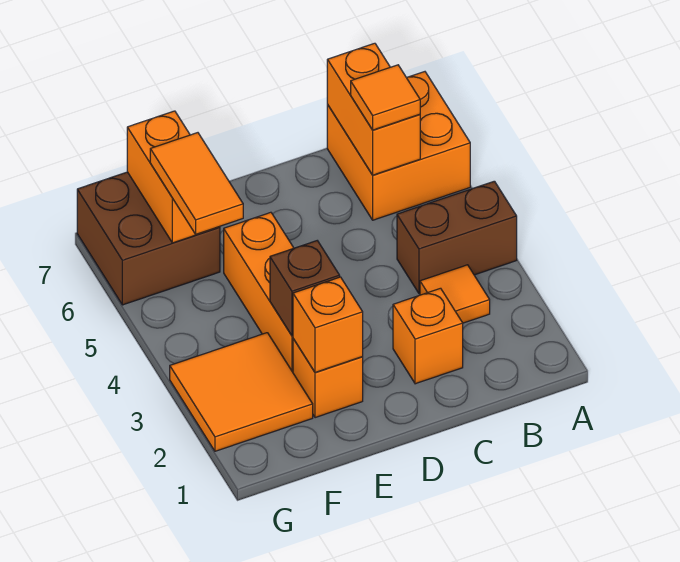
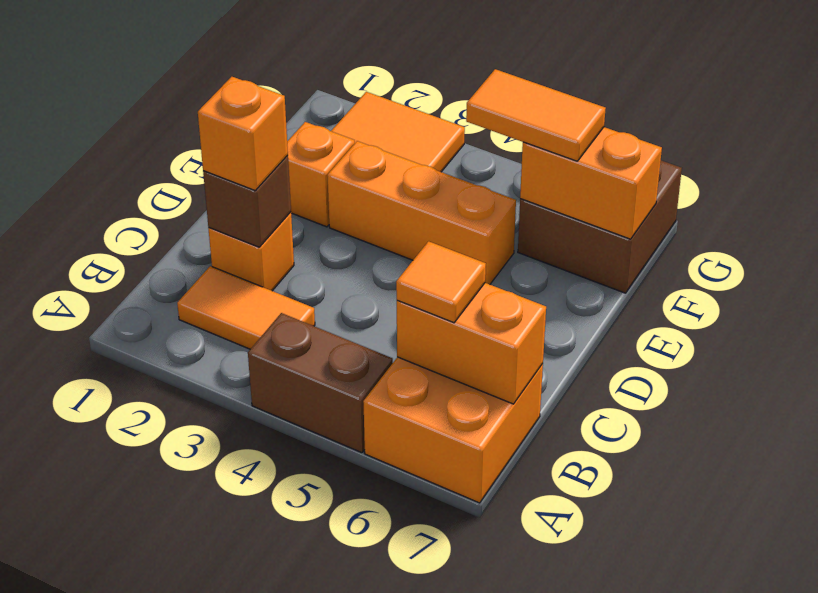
brown 1x2 brick [397,181,517,293] -> brown 1x2 brick turned to [248,313,393,453]
orange 1x1 tile [420,265,490,323] -> orange 1x2 tile [177,266,315,349]
orange 1x1 brick [293,277,363,372] -> orange 1x1 brick moved to [198,77,288,191]
brown 1x1 brick [270,241,340,336] -> brown 1x1 brick moved to [203,155,291,247]

